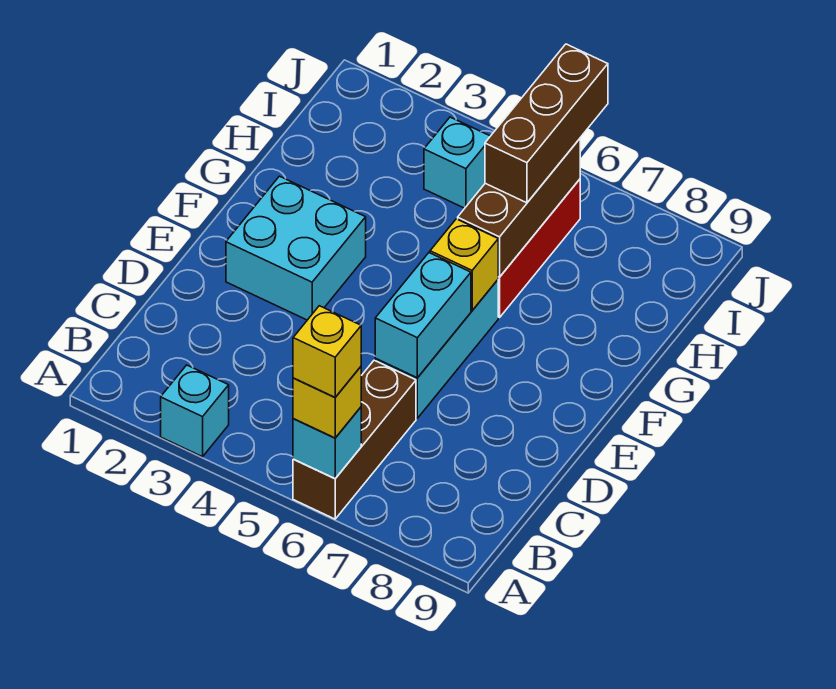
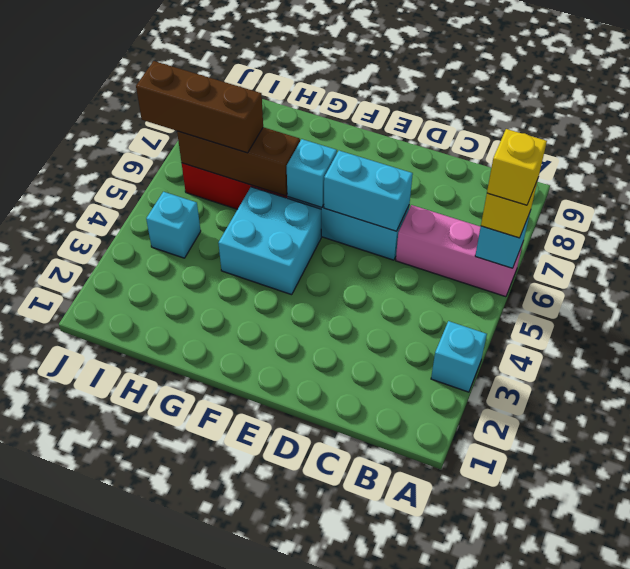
brown 1x3 brick [293,360,416,519] -> pink 1x3 brick [396,205,523,297]
cyan 2x2 brick [226,176,366,320] -> cyan 2x2 brick moved to [218,187,321,295]
yellow 1x1 brick [430,219,498,310] -> cyan 1x1 brick [287,139,337,207]

